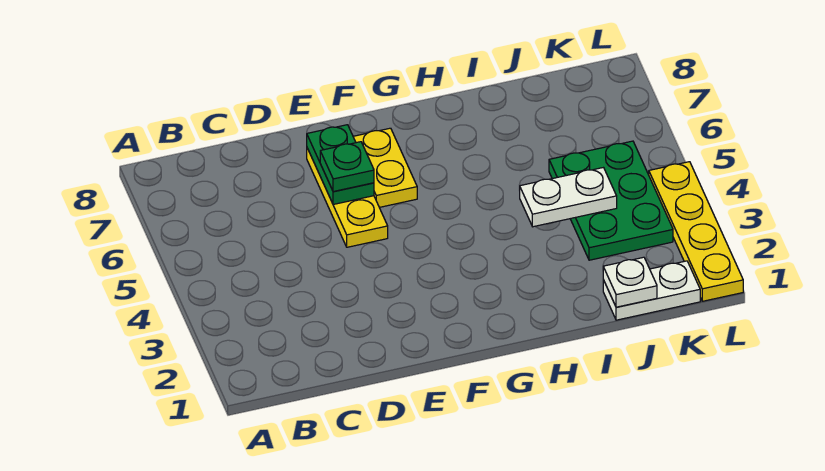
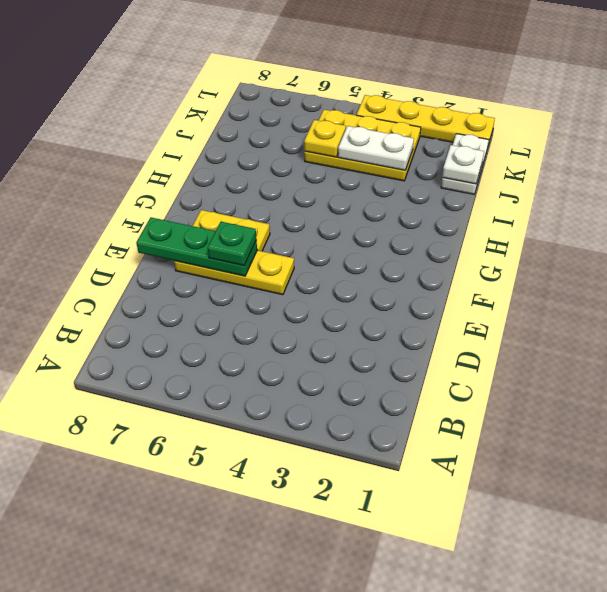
green 1x2 plate [307,125,374,205] -> green 1x3 plate [136,217,257,276]
white 1x2 plate [520,168,617,227] -> white 1x2 plate turned to [338,126,414,170]
green 2x3 plate [549,141,673,260] -> yellow 2x3 plate [304,110,421,181]
none -> yellow 1x1 plate [304,120,346,157]

